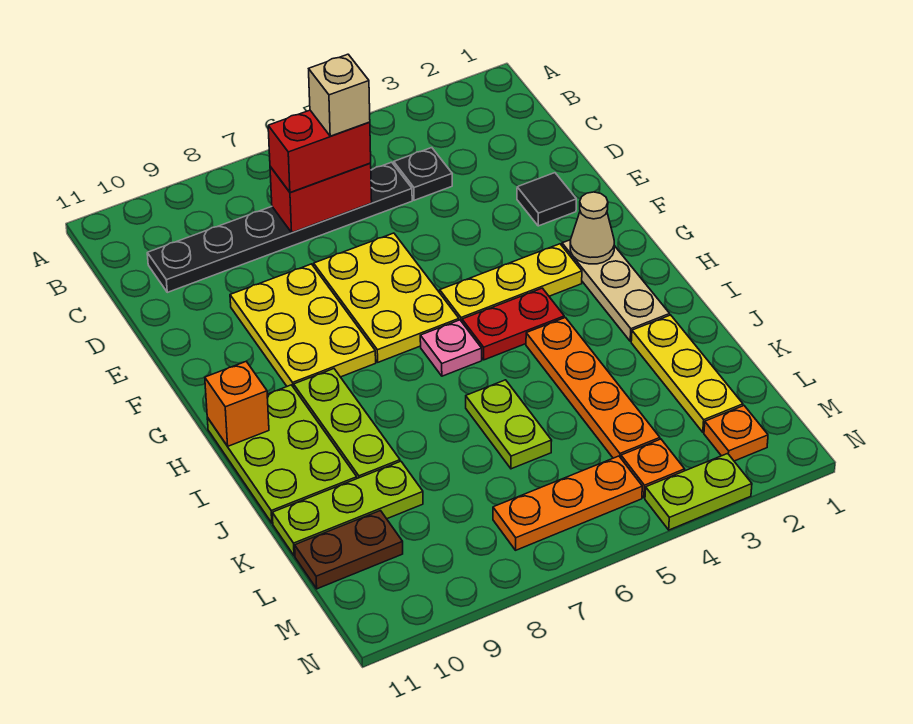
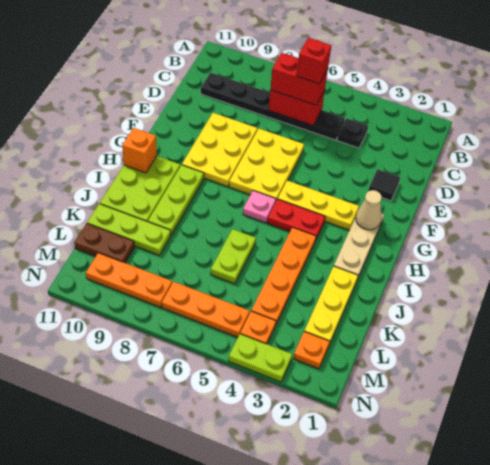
tan 1x1 brick [309,54,370,136] -> red 1x1 brick [297,38,331,84]
none -> orange 1x3 plate [86,253,172,307]

